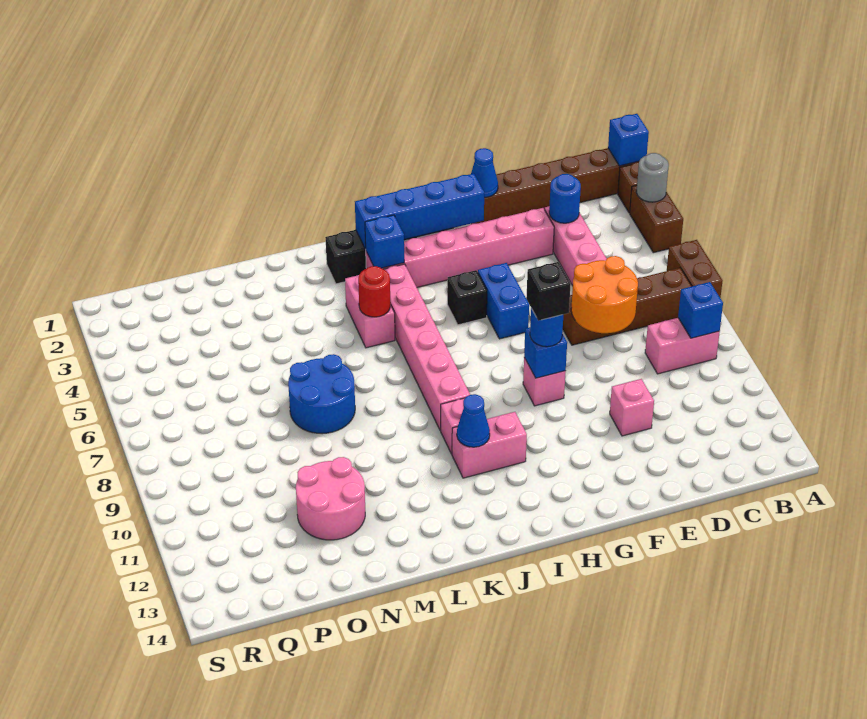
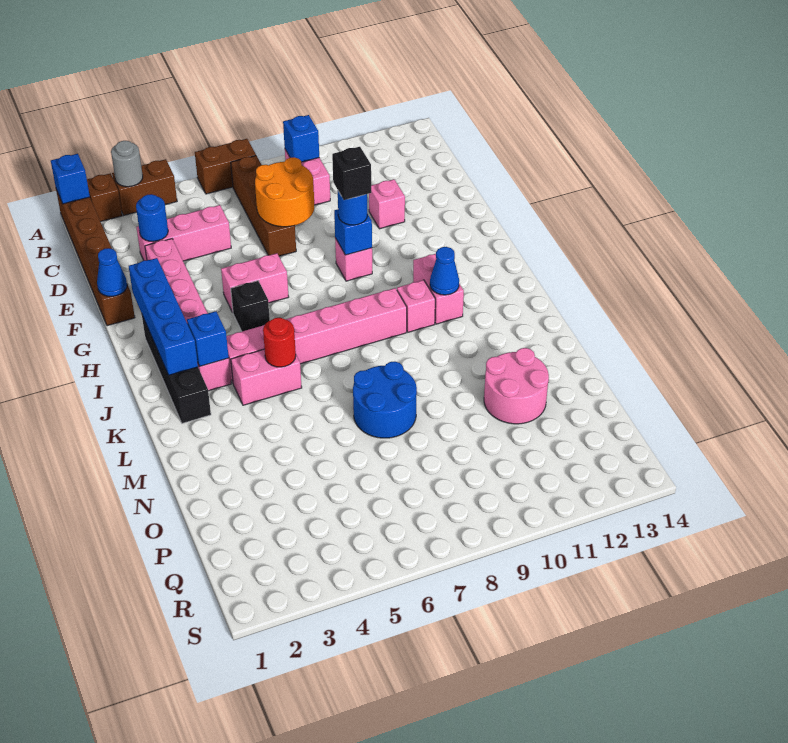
blue 1x2 brick [478,263,529,339] -> pink 1x2 brick [221,253,289,312]

